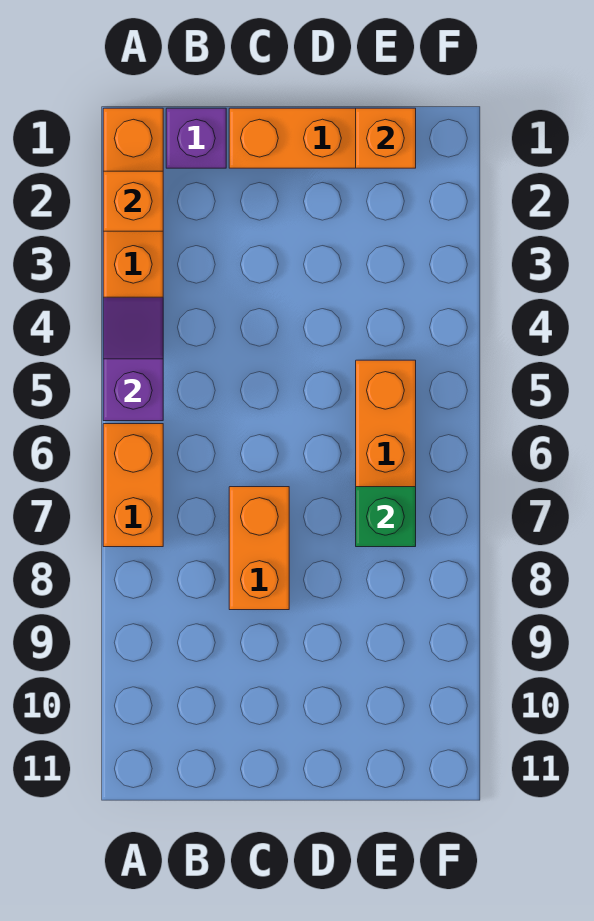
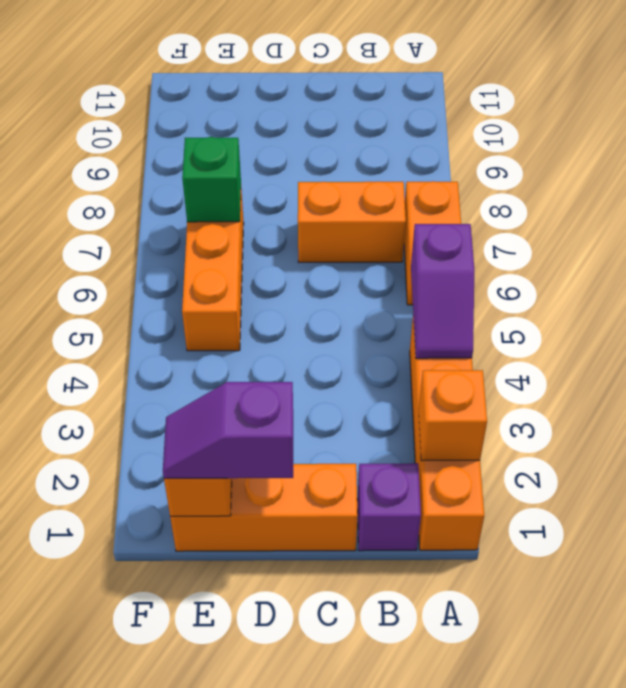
orange 1x2 brick [229,487,289,610] -> orange 1x2 brick turned to [298,181,406,262]
none -> purple 1x2 slope [163,382,293,478]

